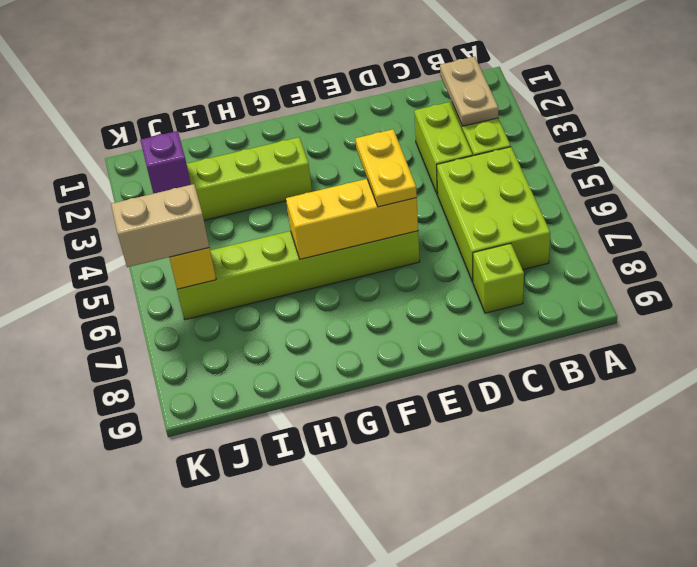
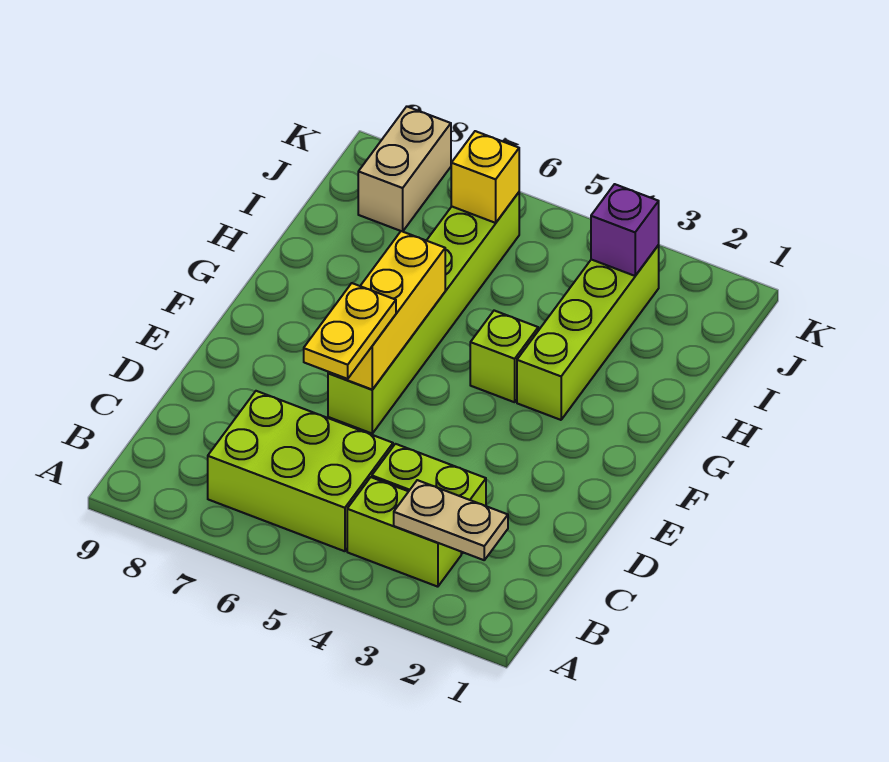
lime 1x1 brick [473,243,524,313] -> lime 1x1 brick moved to [470,311,538,402]
yellow 1x2 plate [355,129,417,207] -> yellow 1x2 plate turned to [304,283,396,379]
tan 1x2 brick [111,184,209,267] -> tan 1x2 brick moved to [358,107,451,231]

